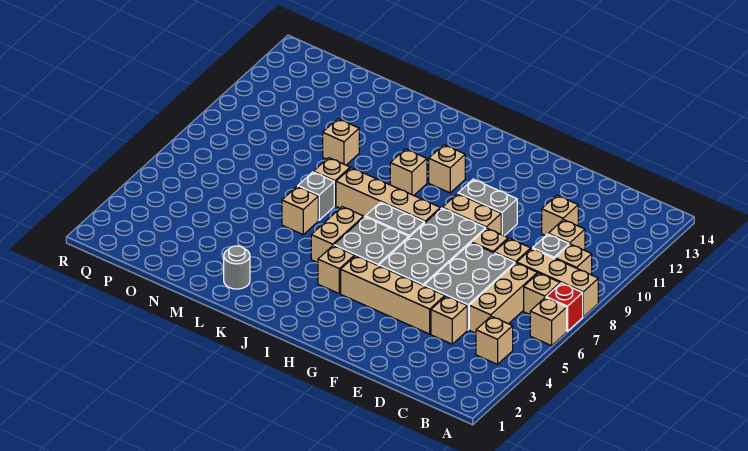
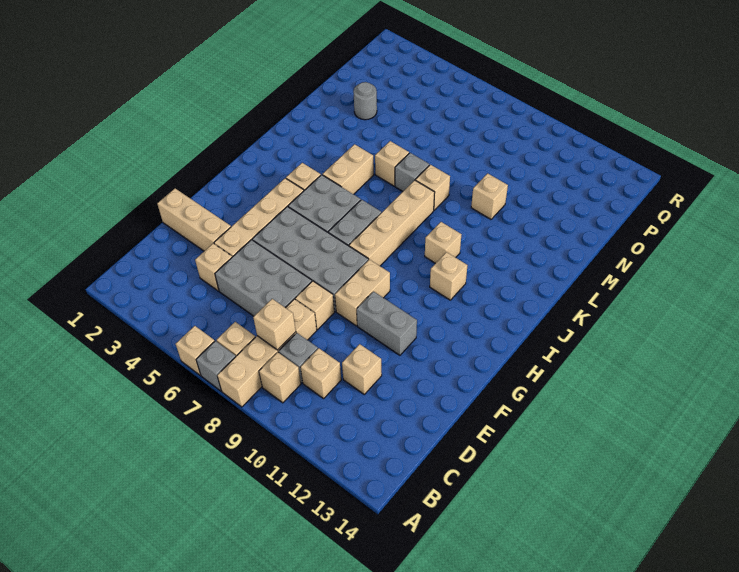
red 1x1 brick [546,283,583,331] -> grey 1x1 brick [196,341,236,391]
tan 1x1 brick [476,316,513,364] -> tan 1x1 brick moved to [253,299,296,350]
tan 1x3 brick [469,263,537,333] -> tan 1x3 brick moved to [157,189,231,251]
grey 1x2 brick [458,179,517,236] -> grey 1x2 brick turned to [357,292,417,355]
tan 1x2 brick [311,207,364,263] -> tan 1x2 brick turned to [322,144,374,194]
grey 1x1 round brick [224,246,250,289] -> grey 1x1 round brick moved to [353,82,377,120]

